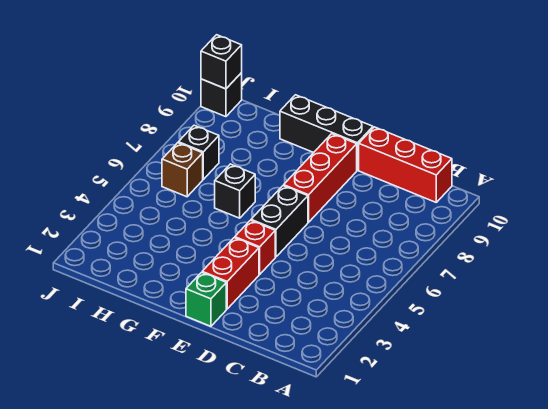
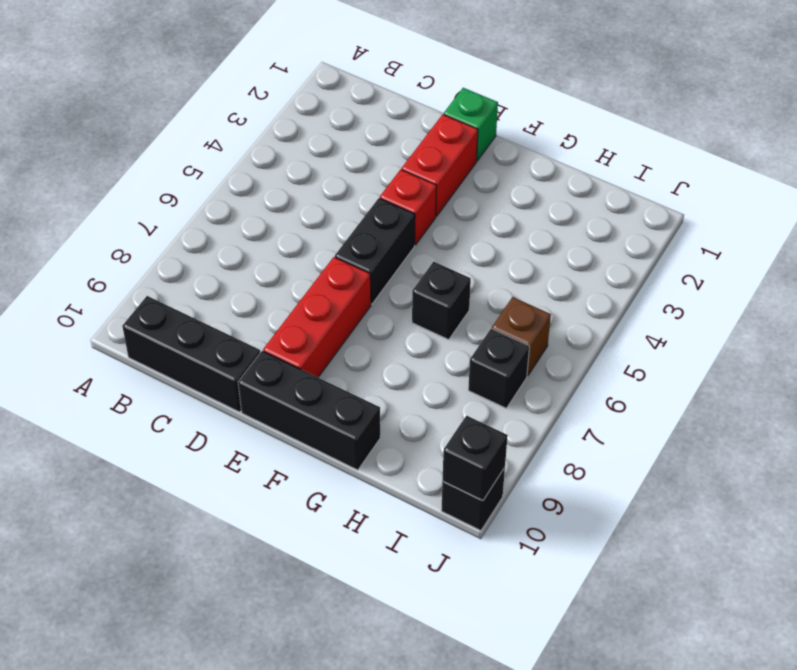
red 1x3 brick [359,127,452,202] -> black 1x3 brick [122,296,260,412]

